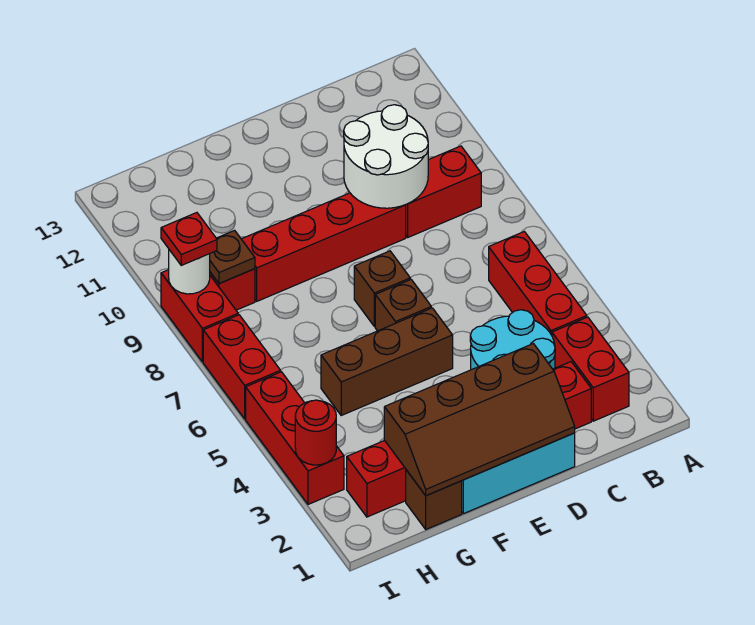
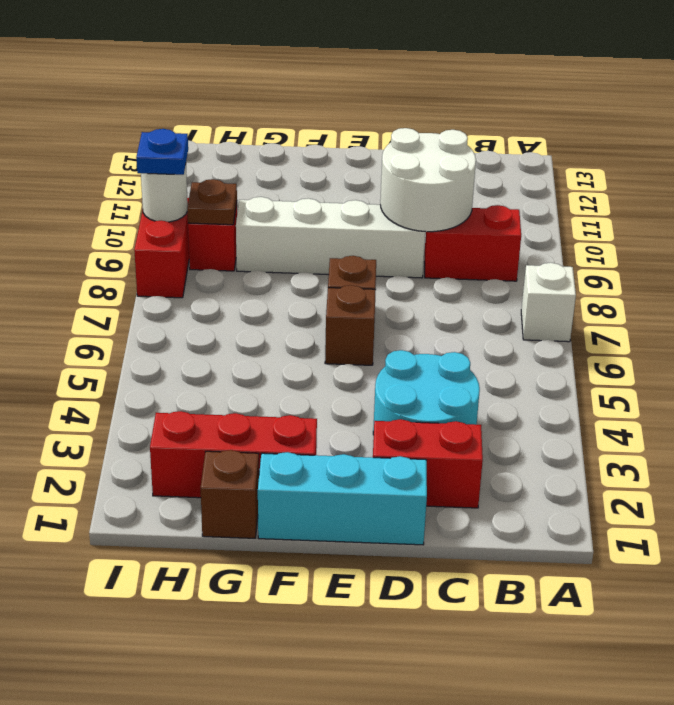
none -> white 1x1 brick [521,263,576,342]
red 1x2 brick [552,317,629,421] -> none
red 1x3 brick [489,232,587,335] -> none
brown 2x4 slope [384,344,575,496] -> none
red 1x4 brick [242,193,406,301] -> white 1x4 brick [236,197,425,278]
brown 1x3 brick [321,308,453,415] -> none
red 1x3 brick [246,372,344,504] -> none
red 1x1 round brick [295,400,336,465] -> none
red 1x2 brick [203,315,281,419] -> none
red 1x1 plate [161,213,217,265] -> blue 1x1 plate [136,129,188,175]

